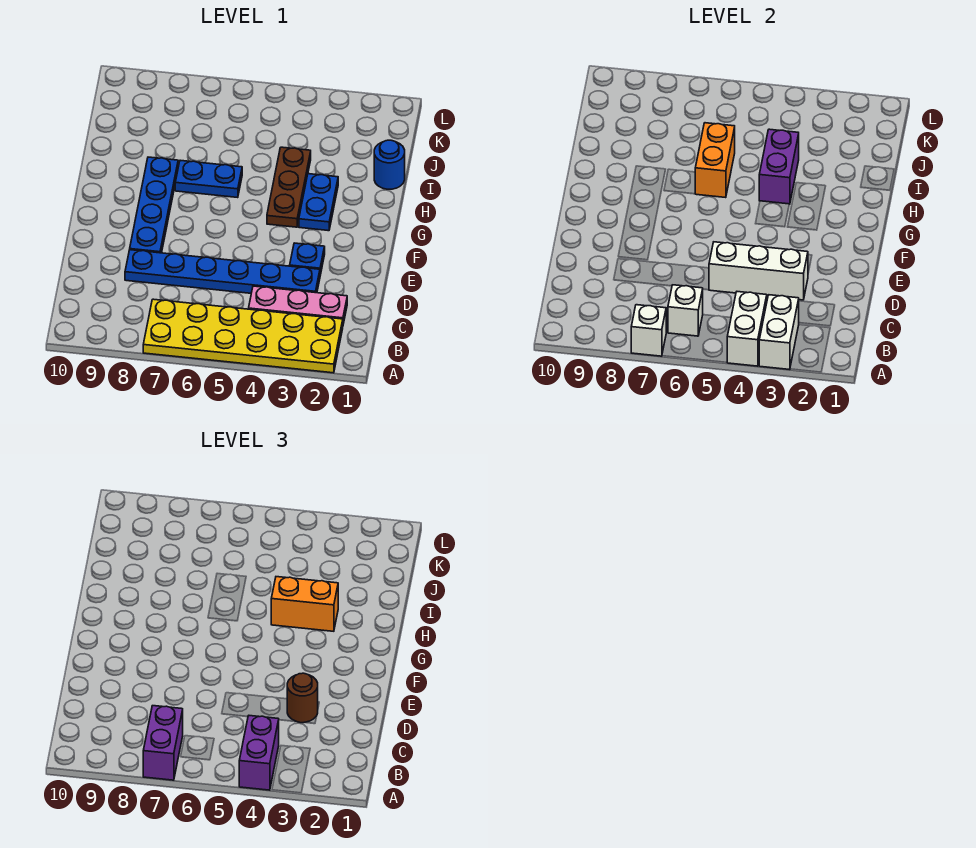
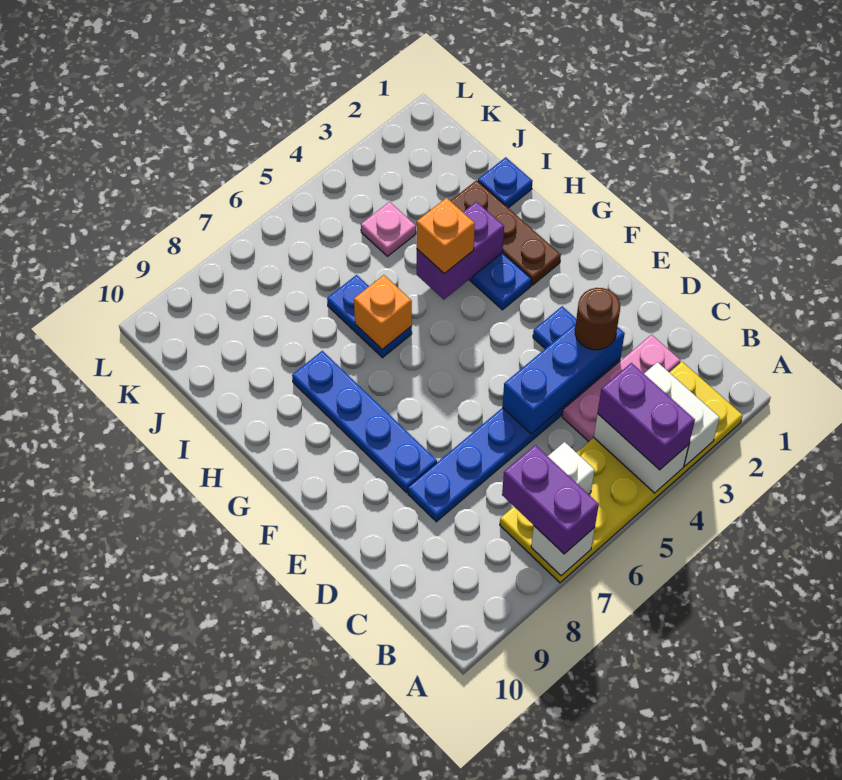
white 1x3 brick [709,242,808,300] -> blue 1x3 brick [502,324,625,434]
brown 1x3 plate [267,147,311,227] -> brown 1x3 plate moved to [451,180,561,285]
orange 1x2 brick [271,577,338,631] -> orange 1x1 brick [417,198,475,274]
purple 1x2 brick [759,129,799,204] -> purple 1x2 brick turned to [417,202,504,300]
blue 1x2 plate [175,160,242,198] -> blue 1x2 plate turned to [327,275,412,358]
orange 1x2 brick [695,123,735,198] -> orange 1x1 brick [354,275,412,349]
blue 1x1 round brick [374,140,405,189] -> blue 1x1 plate [478,157,532,208]
none -> pink 1x1 plate [361,202,416,256]

